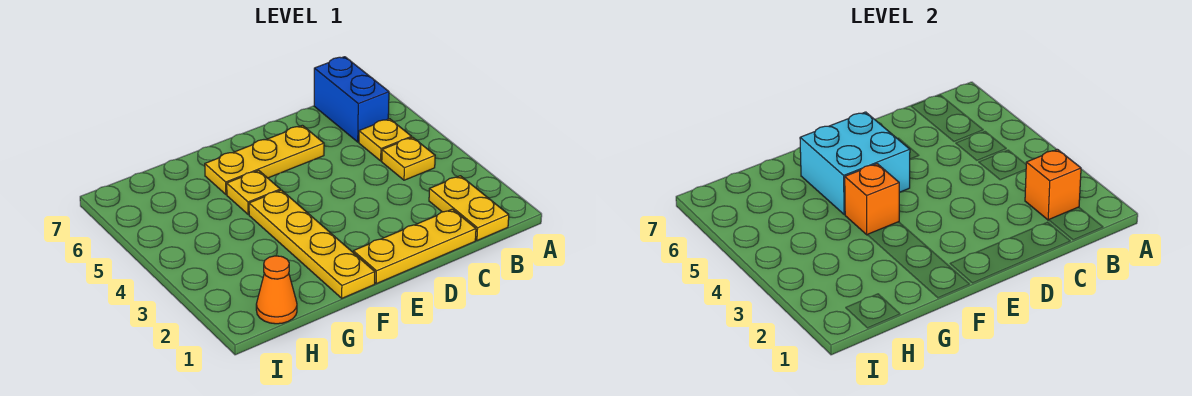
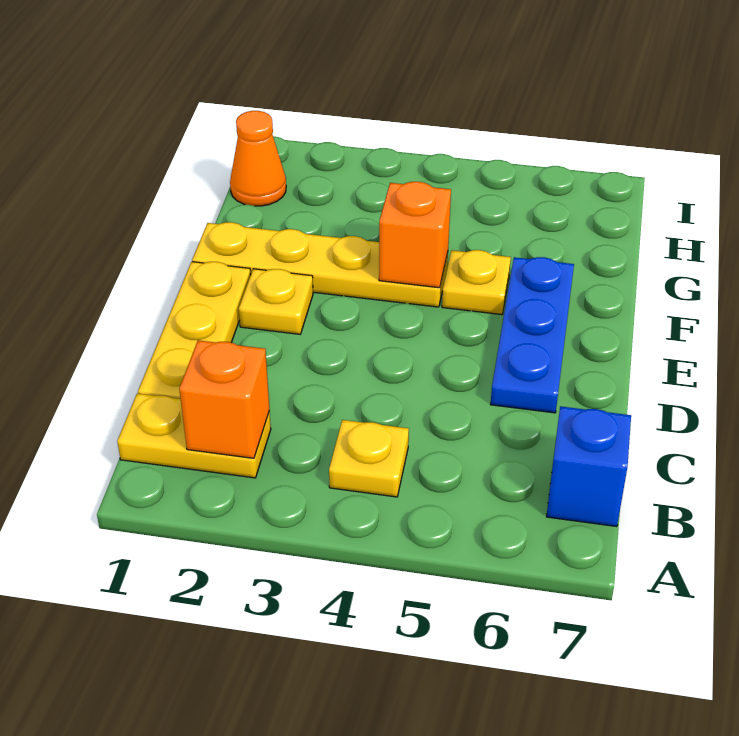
yellow 1x1 plate [359,119,412,161] -> yellow 1x1 plate moved to [239,269,313,334]
blue 1x2 brick [314,57,389,142] -> blue 1x1 brick [547,406,631,527]
yellow 1x3 plate [205,125,324,195] -> blue 1x3 plate [491,257,574,413]
cyan 2x2 brick [800,112,910,215] -> none

